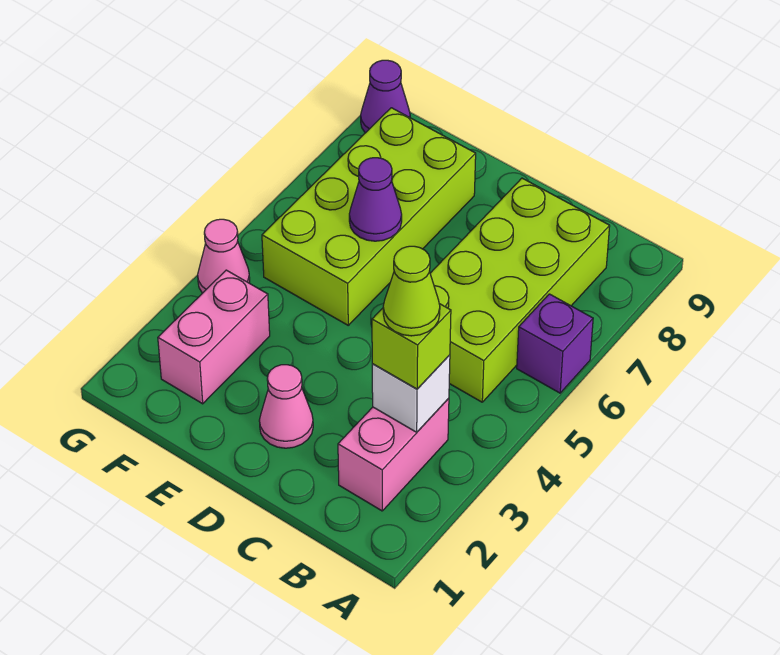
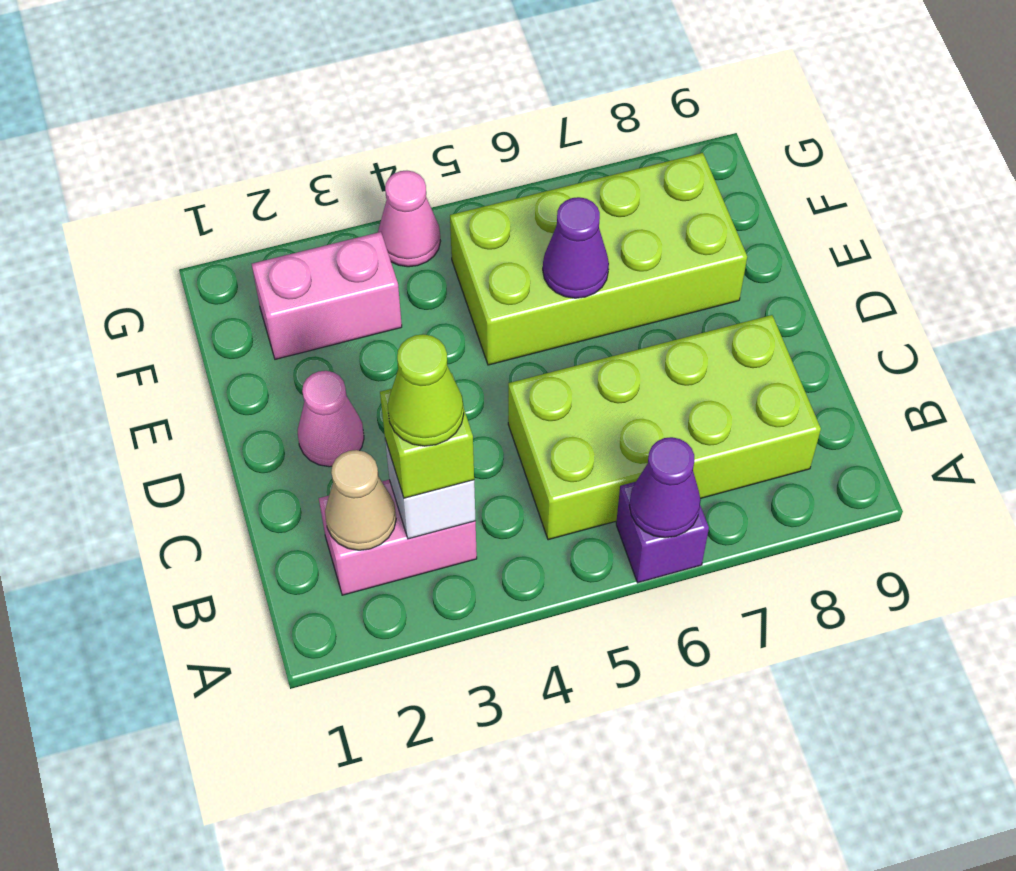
none -> tan 1x1 cone [325,450,396,550]
purple 1x1 cone [361,60,410,133] -> purple 1x1 cone moved to [629,437,701,538]

